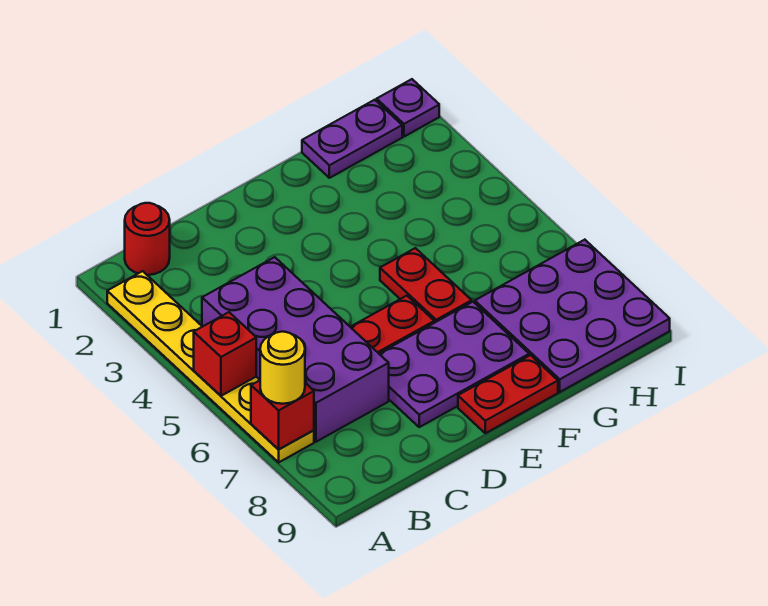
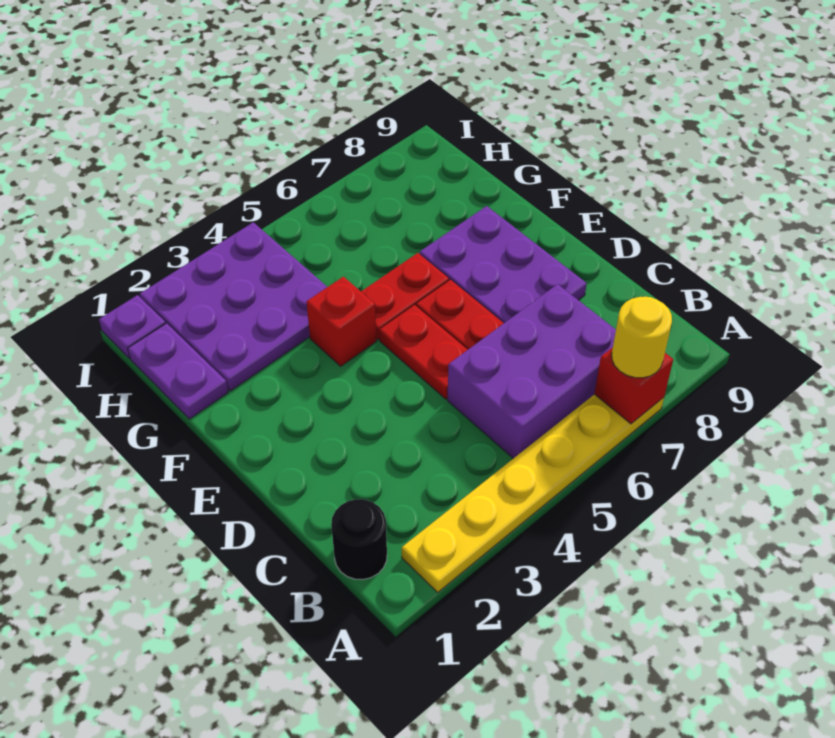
red 1x1 brick [194,312,256,396] -> red 1x1 brick moved to [307,277,376,366]
red 1x1 round brick [125,203,170,275] -> black 1x1 round brick [331,499,387,580]
purple 2x4 brick [202,257,389,442] -> purple 2x3 brick [447,284,616,459]
red 1x2 plate [458,355,558,433] -> red 1x2 plate moved to [379,305,468,399]
purple 3x3 plate [475,240,670,392] -> purple 3x3 plate moved to [140,222,327,391]

